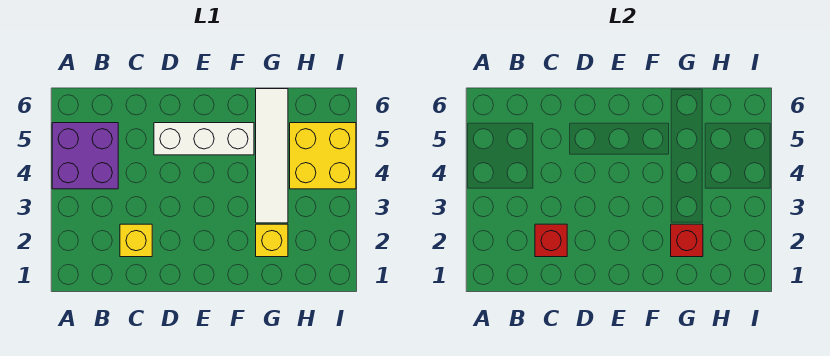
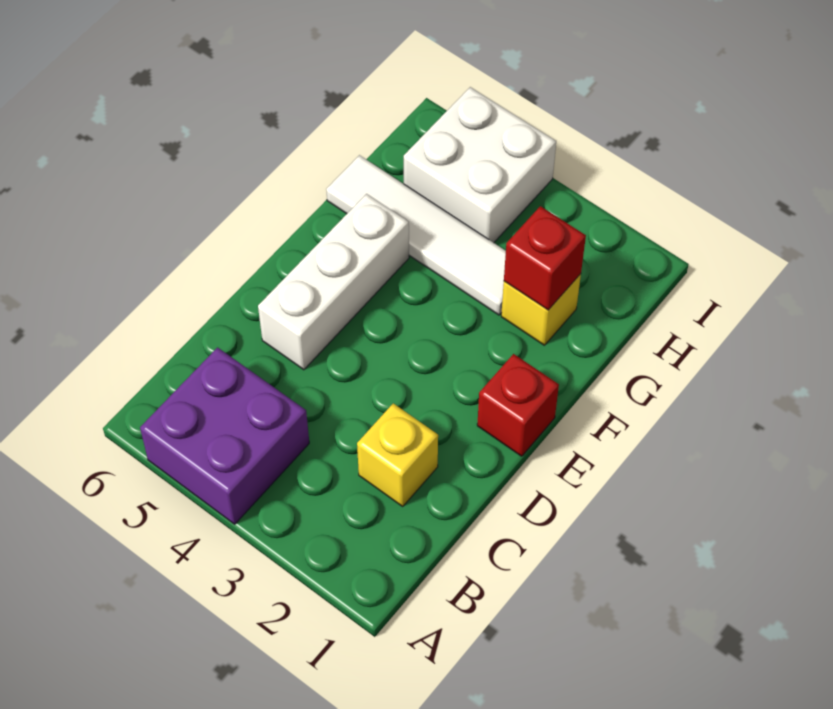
red 1x1 brick [535,224,567,257] -> red 1x1 brick moved to [477,354,559,456]
yellow 2x2 brick [290,123,356,189] -> white 2x2 brick [404,87,556,243]

